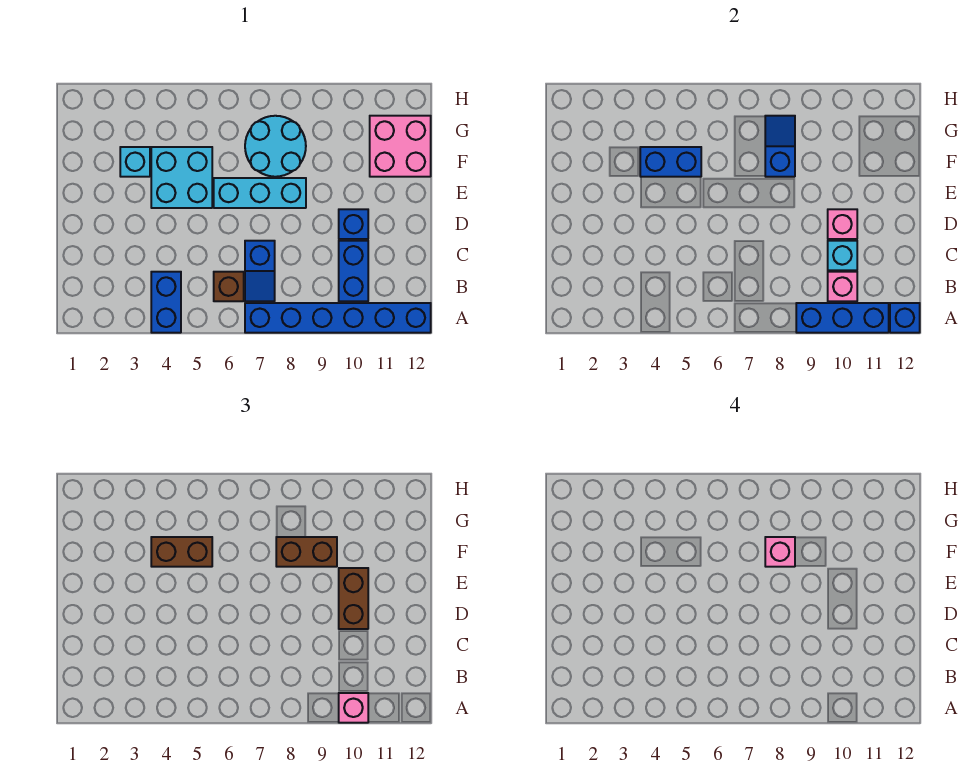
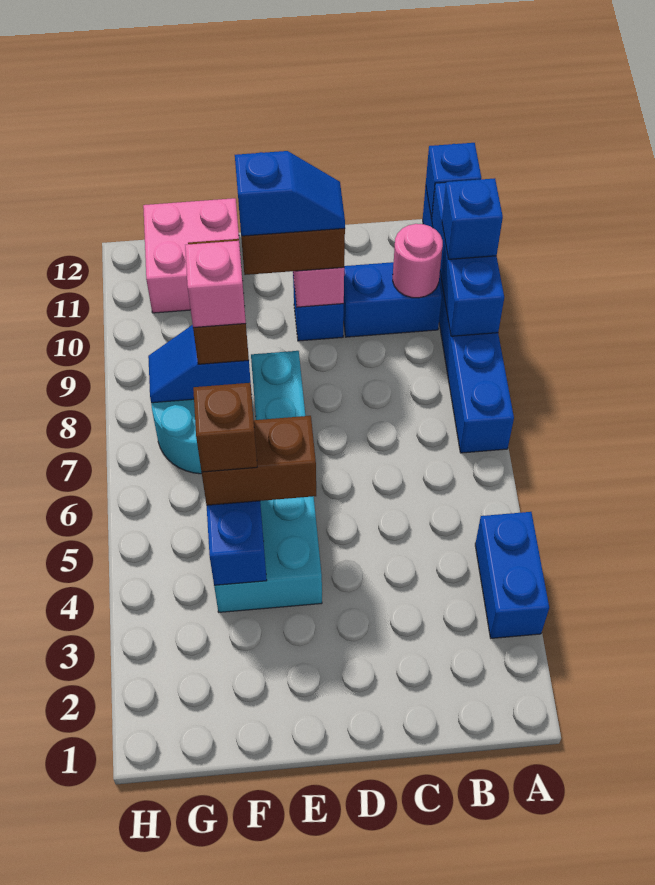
blue 1x2 brick [151,272,181,333] -> blue 1x2 brick turned to [475,512,549,638]
pink 1x1 brick [339,693,368,723] -> blue 1x1 brick [442,178,503,259]
brown 1x1 brick [214,272,244,301] -> brown 1x1 brick moved to [193,383,257,472]
blue 1x2 slope [245,241,275,301] -> blue 1x2 slope moved to [235,151,345,236]
pink 1x1 brick [828,272,857,301] -> pink 1x1 round brick [393,224,443,298]
cyan 1x1 brick [828,241,857,270] -> none
cyan 1x1 brick [120,147,150,177] -> none
brown 1x2 brick [151,537,212,567] -> brown 1x2 brick turned to [202,416,316,505]

